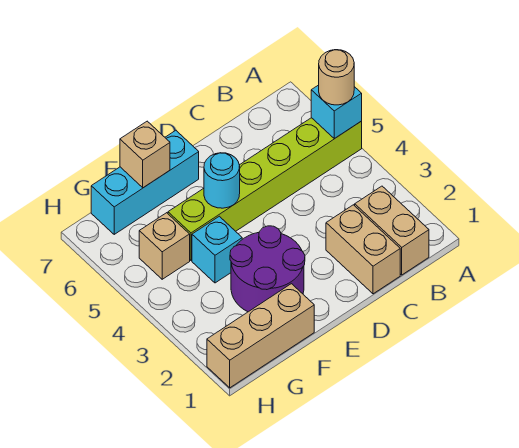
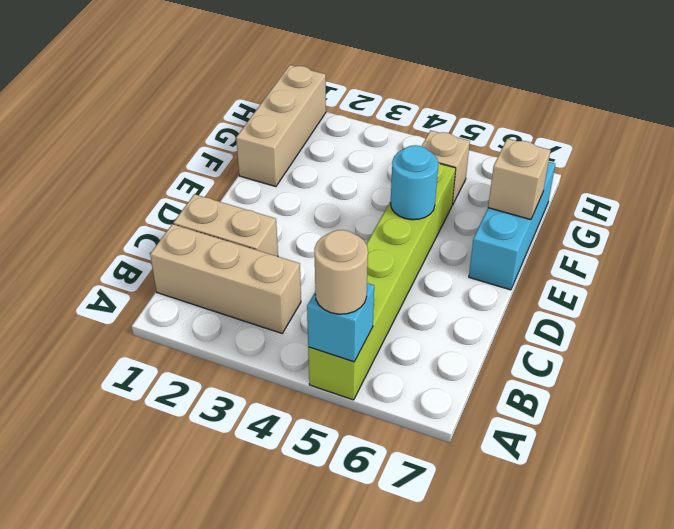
tan 1x2 brick [355,186,429,275] -> tan 1x3 brick [150,224,301,333]
purple 2x2 round brick [230,226,305,312] -> none
cyan 1x1 brick [192,216,242,283] -> none

